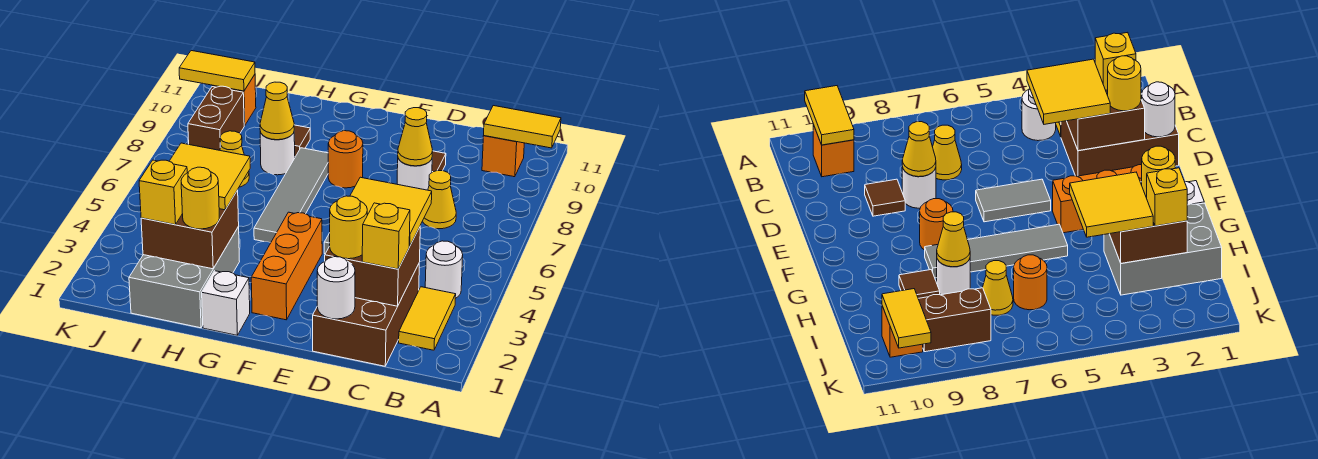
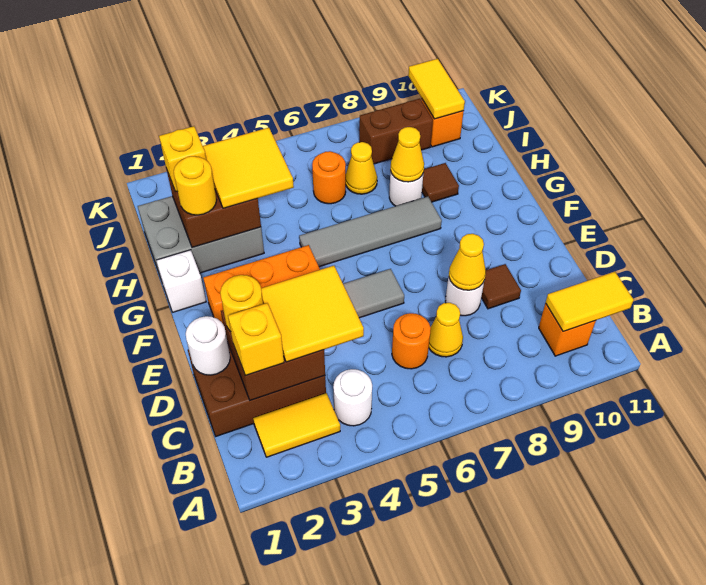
yellow 1x2 tile [484,106,561,148] -> yellow 1x2 tile turned to [546,272,634,332]
orange 1x1 round brick [328,131,363,188] -> orange 1x1 round brick moved to [392,313,431,369]

